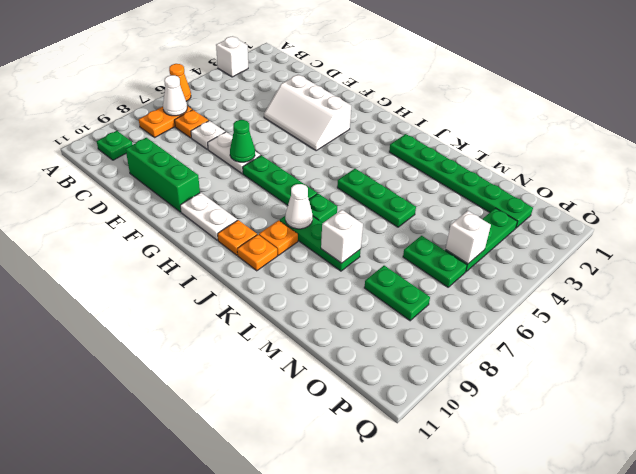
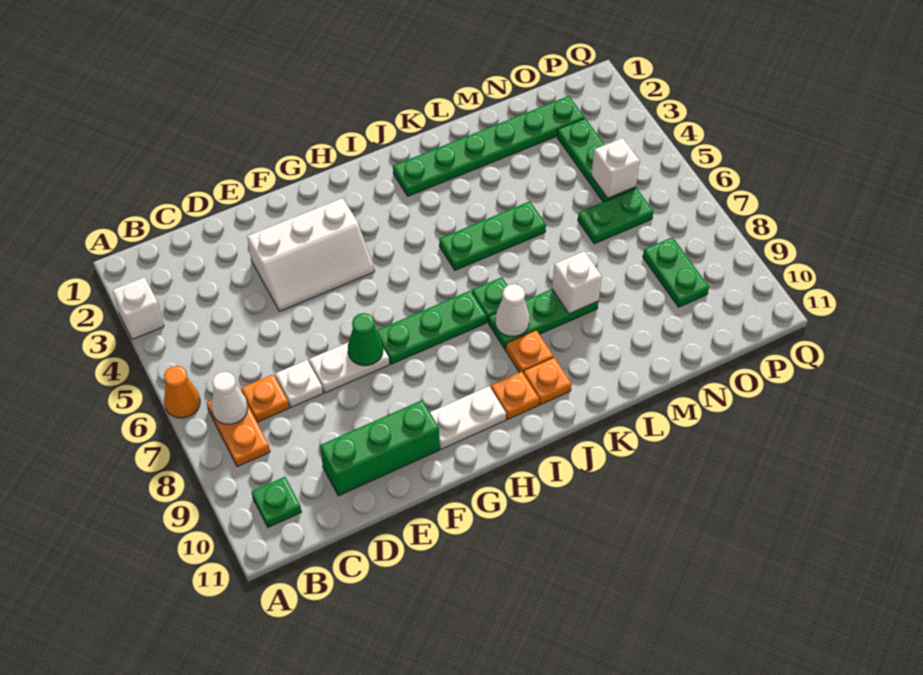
green 1x2 plate [364,266,430,321] -> green 1x2 plate turned to [643,237,709,307]

